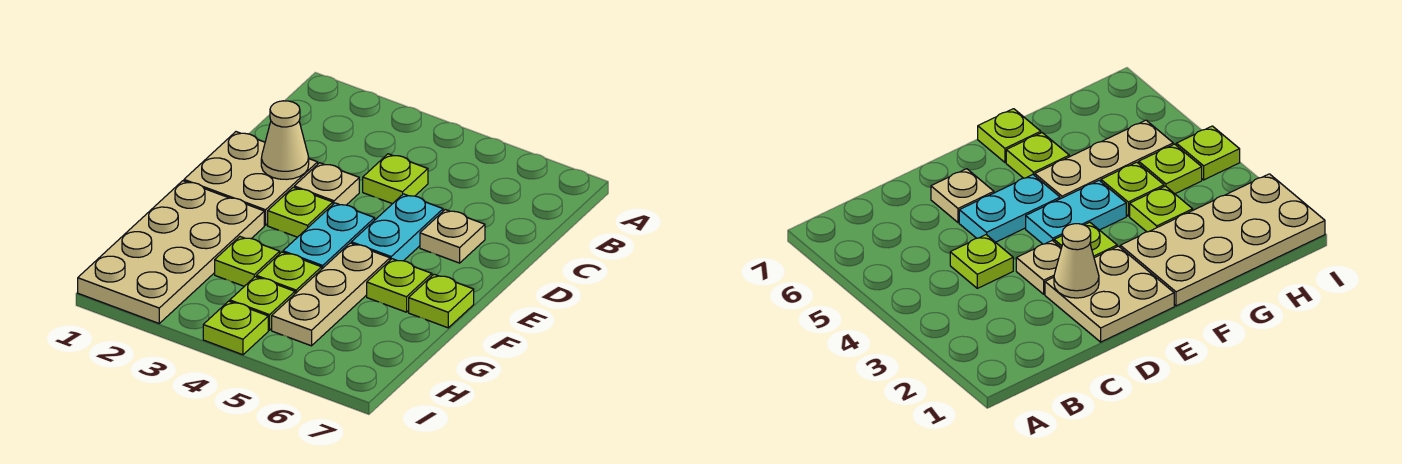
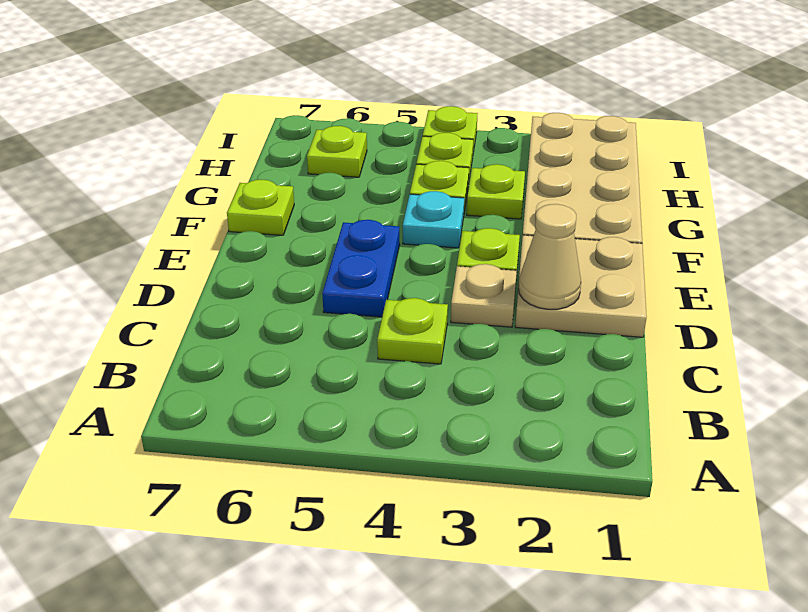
cyan 1x2 plate [351,194,443,261] -> blue 1x2 plate [322,220,400,317]
tan 1x1 plate [420,210,485,263] -> none
cyan 1x2 plate [283,203,375,269] -> cyan 1x1 plate [403,191,464,248]
tan 1x3 plate [272,243,390,346] -> none
lime 1x1 plate [367,259,432,312] -> lime 1x1 plate moved to [307,126,367,177]

